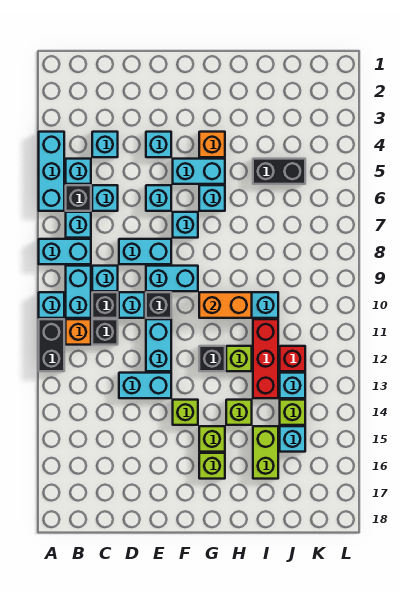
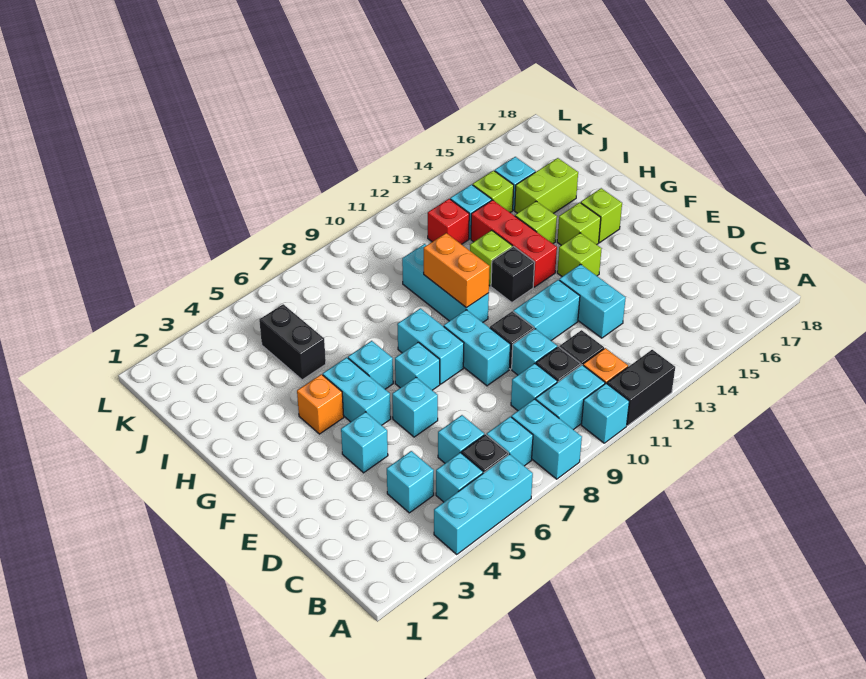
cyan 1x2 brick [119,239,171,264] -> cyan 1x2 brick moved to [397,308,464,384]
red 1x3 brick [253,319,278,398] -> red 1x3 brick turned to [471,200,557,287]

